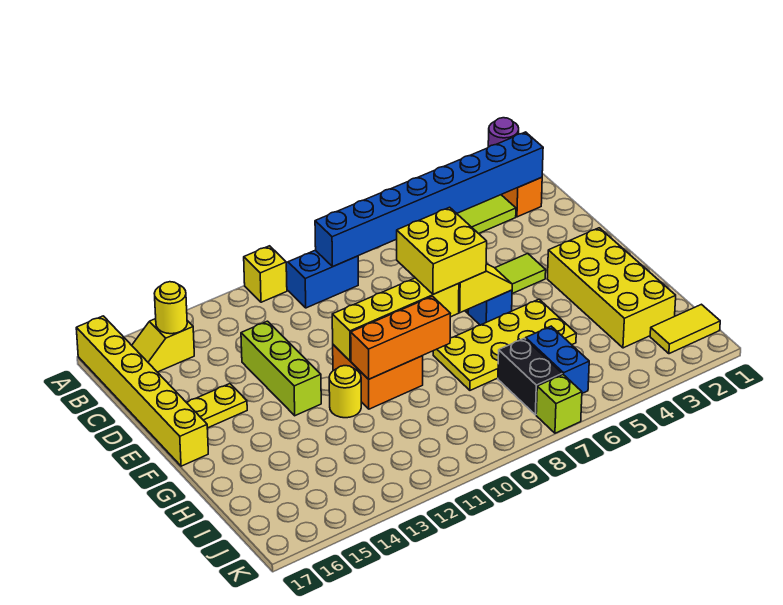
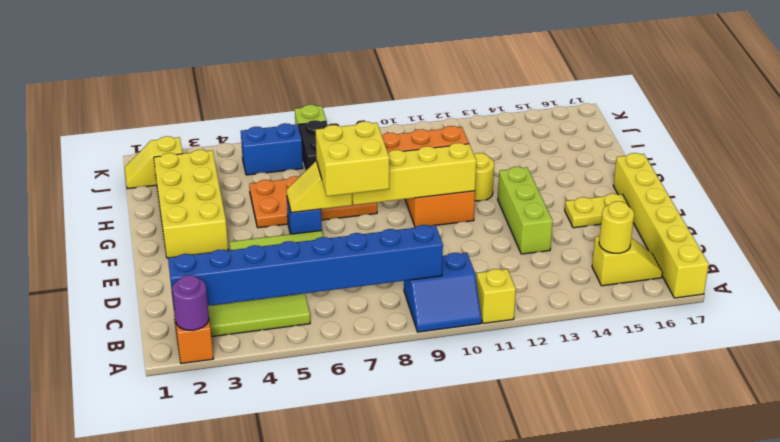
yellow 2x4 plate [433,299,576,390] -> orange 2x4 plate [249,176,377,228]
blue 1x2 brick [526,326,589,393] -> blue 1x2 brick turned to [241,123,303,175]
yellow 1x2 tile [650,304,720,354] -> yellow 1x2 slope [125,136,183,189]

